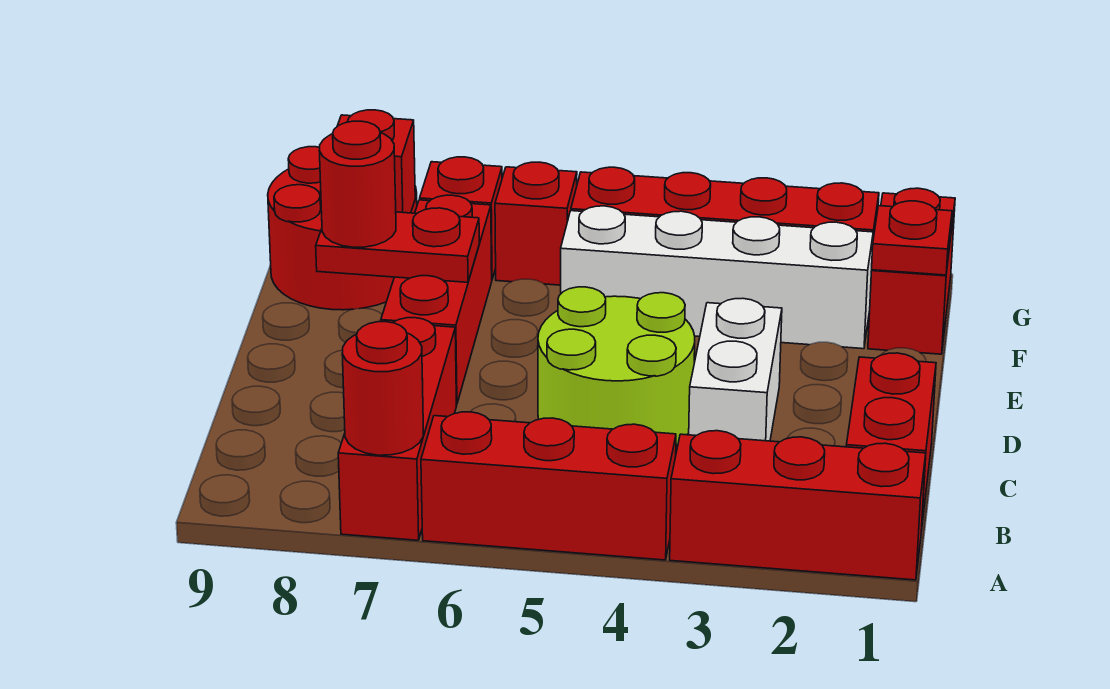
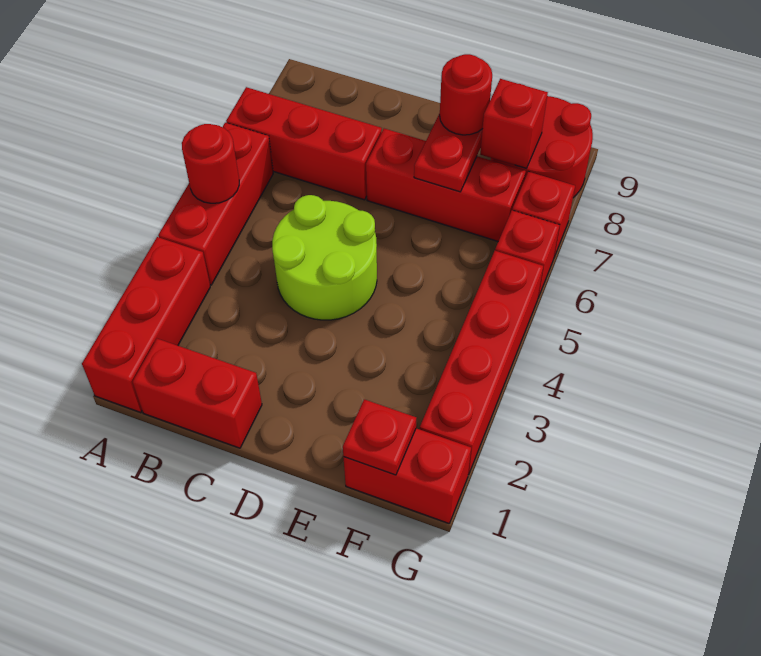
red 1x1 round brick [342,322,423,455] -> red 1x1 round brick moved to [182,124,239,203]
white 1x2 brick [689,298,782,441] -> none
white 1x4 brick [561,206,873,349] -> none

